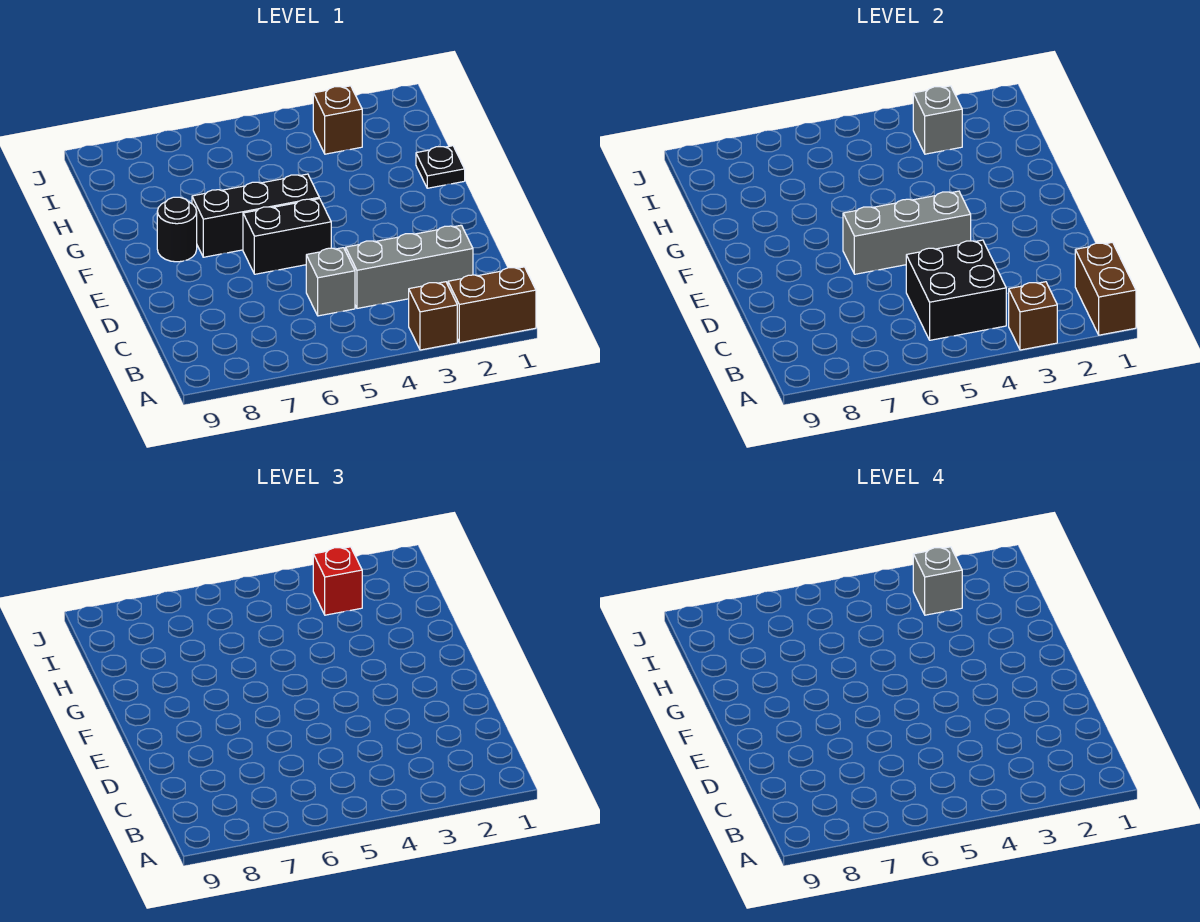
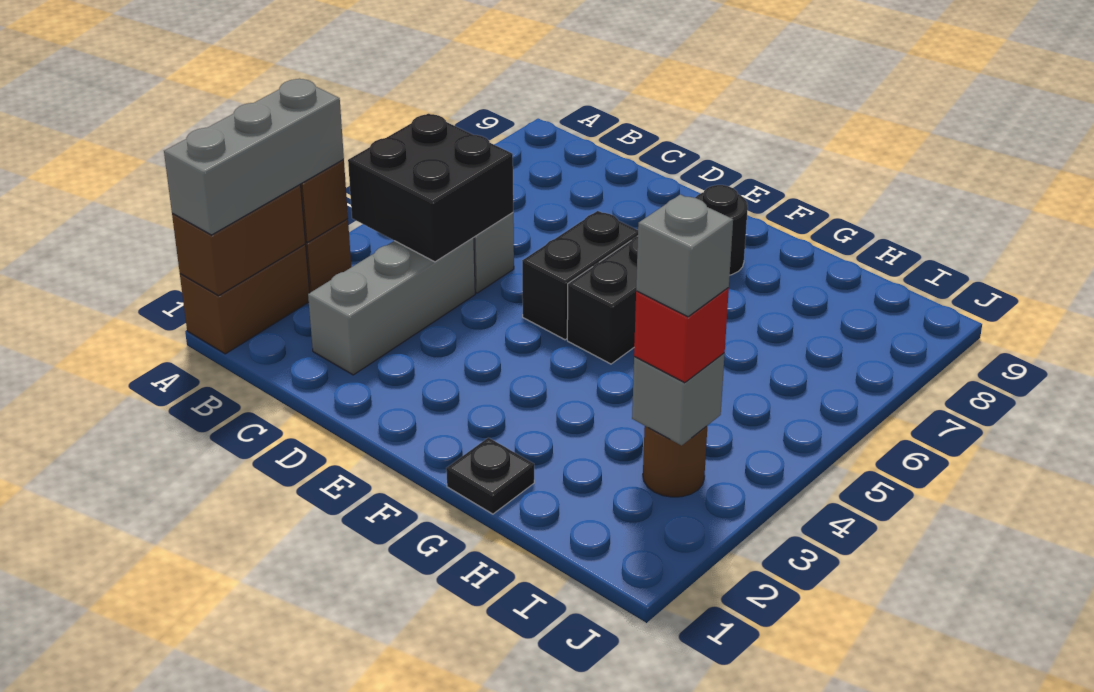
brown 1x2 brick [1075,242,1136,335] -> brown 1x2 brick turned to [172,185,306,296]
grey 1x3 brick [843,191,971,274] -> grey 1x3 brick moved to [164,79,344,235]
brown 1x1 brick [313,86,362,154] -> brown 1x1 round brick [643,425,708,497]

